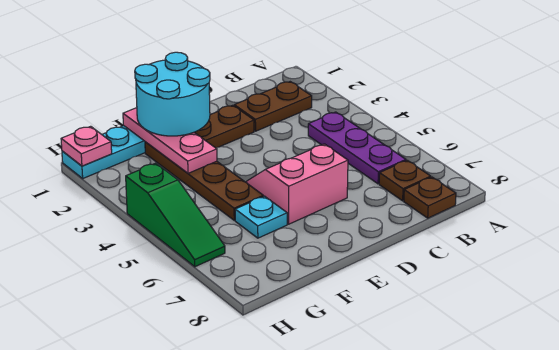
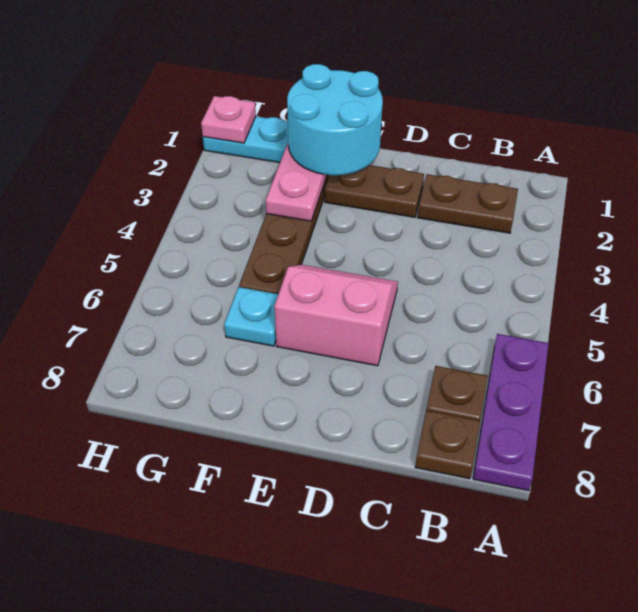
purple 1x3 plate [308,112,406,184] -> purple 1x3 plate moved to [473,334,549,491]
green 1x3 slope [126,163,225,267] -> none

